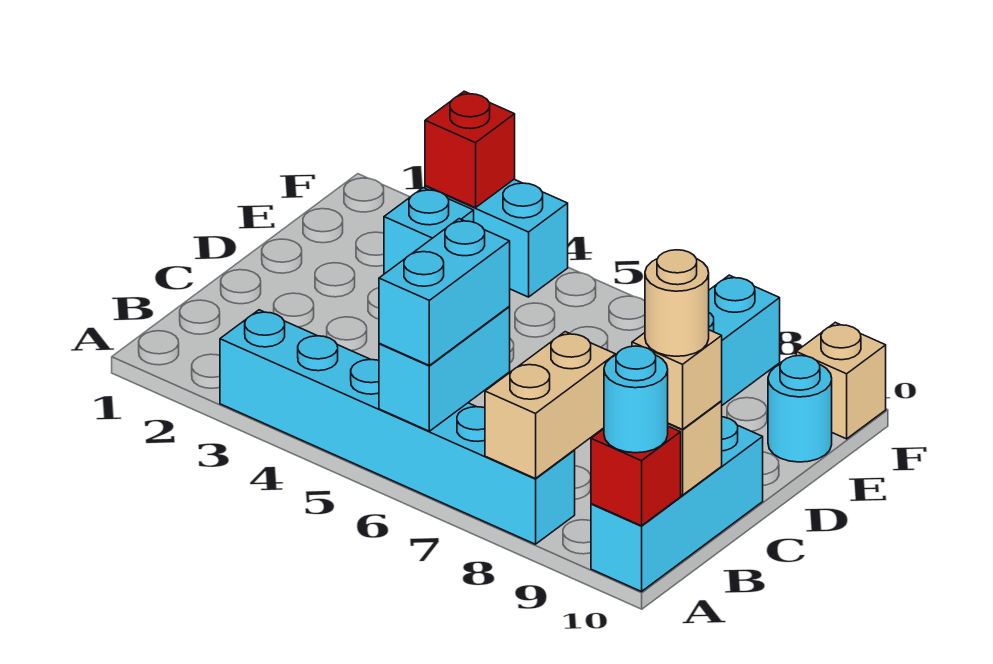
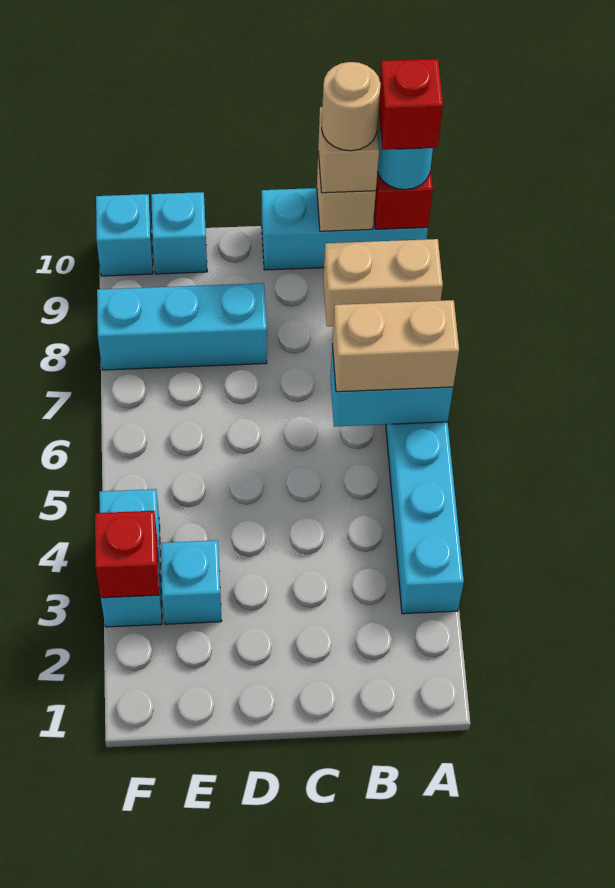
cyan 1x2 brick [379,219,510,365] -> tan 1x2 brick [332,300,459,392]
none -> red 1x1 brick [379,59,443,150]
cyan 1x1 round brick [768,356,832,462] -> cyan 1x1 brick [151,192,207,274]
tan 1x1 brick [796,322,886,439] -> cyan 1x1 brick [96,194,153,276]

